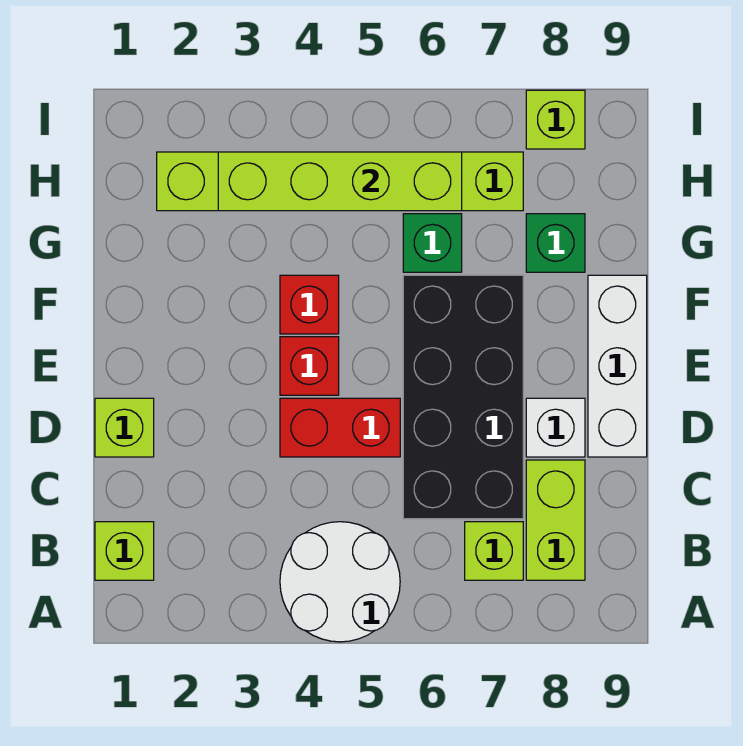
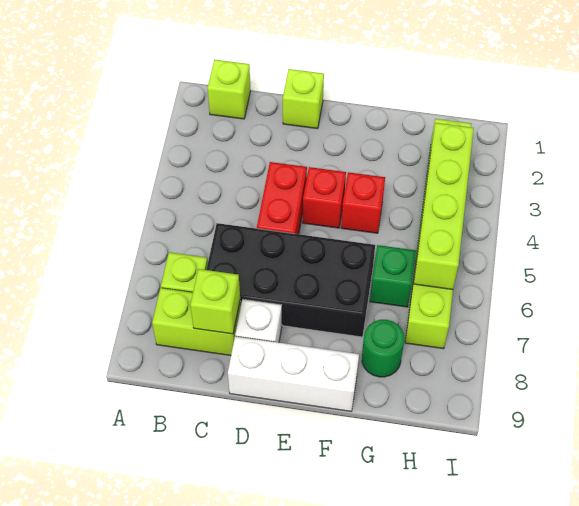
white 2x2 round brick [280,522,400,642] -> none
green 1x1 brick [526,214,585,272] -> green 1x1 round brick [362,320,404,377]
lime 1x1 brick [526,90,585,149] -> lime 1x1 brick moved to [190,269,240,334]

